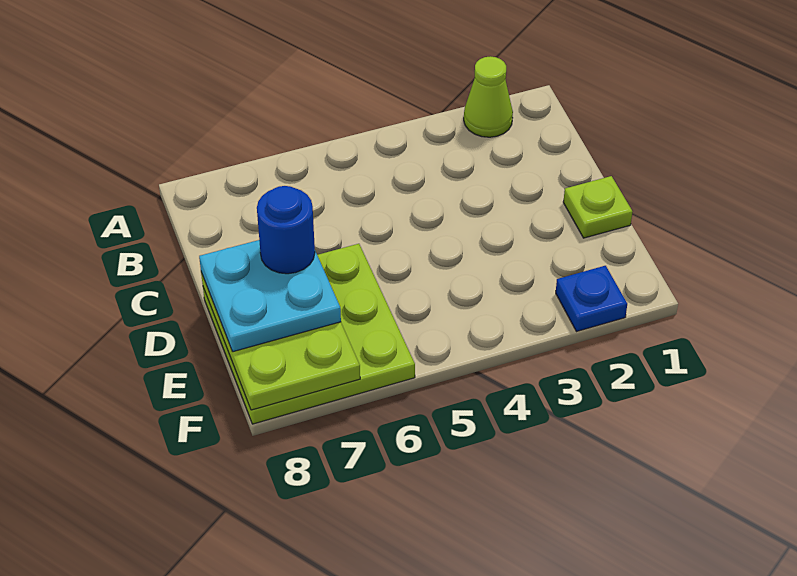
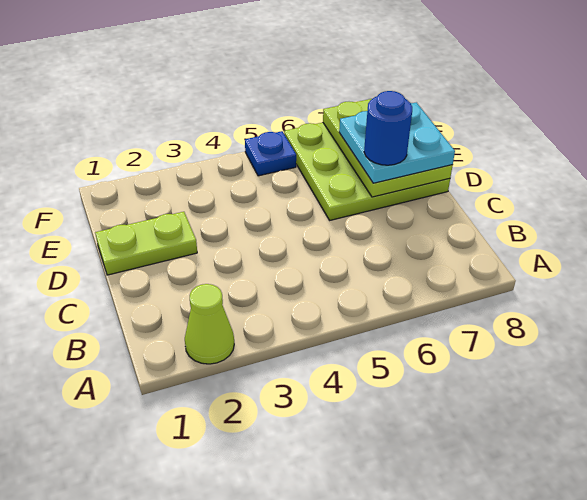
lime 1x1 plate [563,176,632,238] -> lime 1x2 plate [95,212,197,275]
blue 1x1 plate [556,266,627,332] -> blue 1x1 plate moved to [245,131,296,176]

